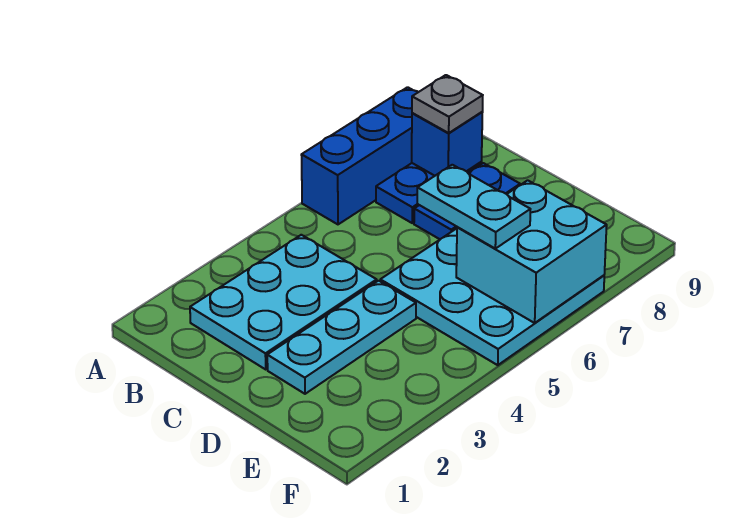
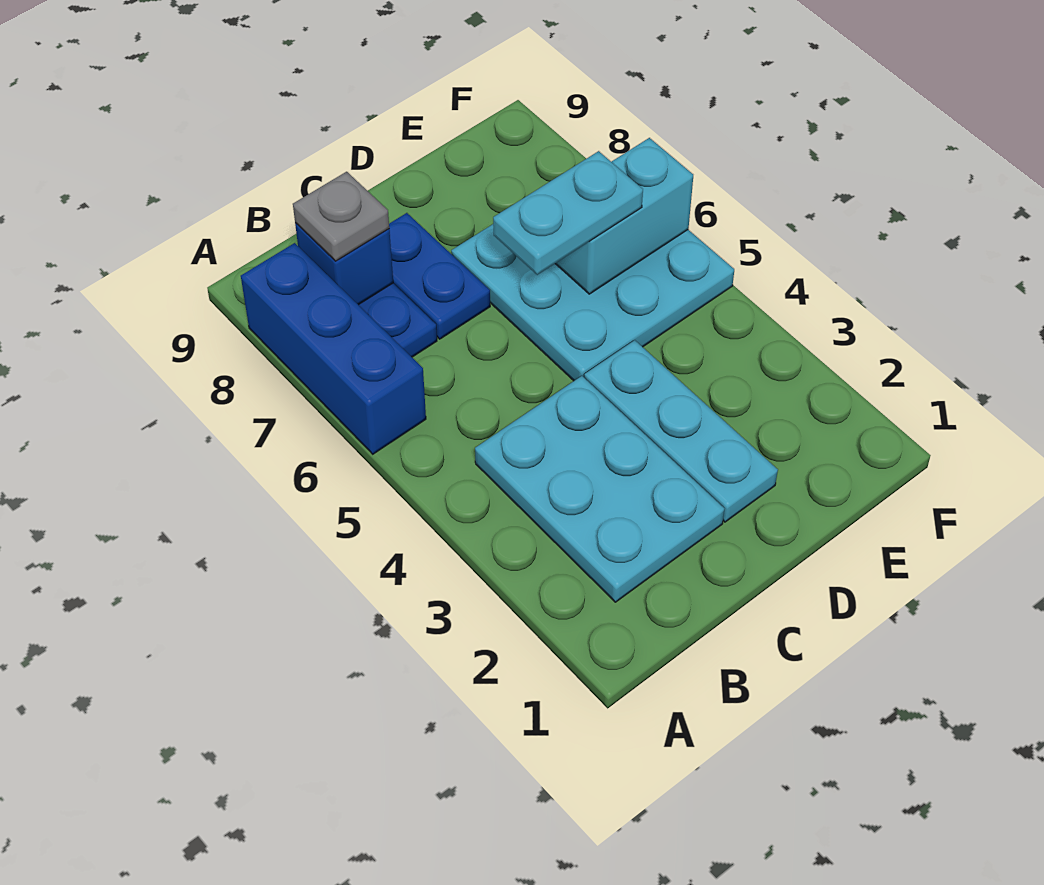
cyan 2x2 brick [456,180,607,323] -> cyan 1x2 brick [555,138,693,294]

